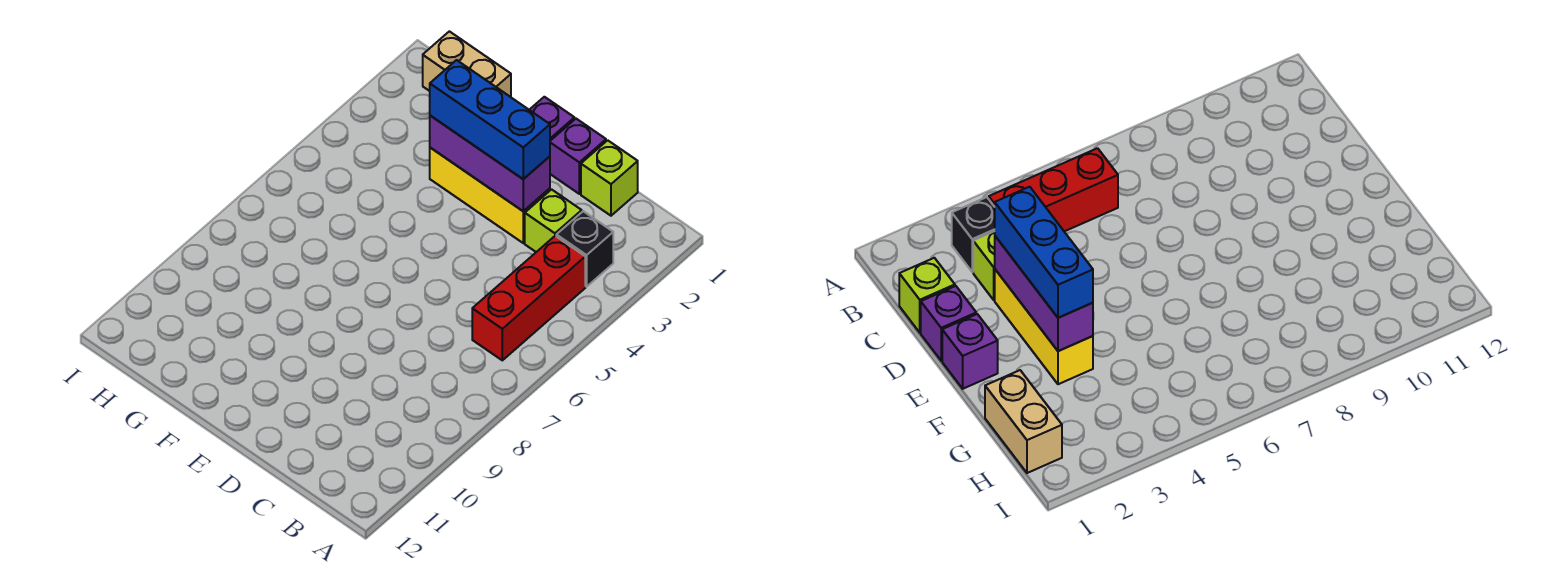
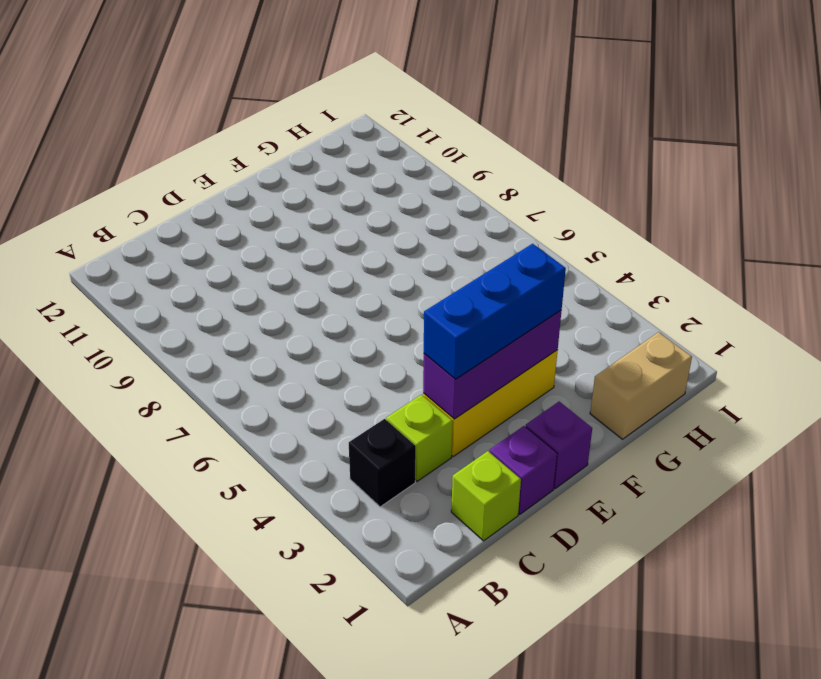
red 1x3 brick [472,236,585,360] -> none

